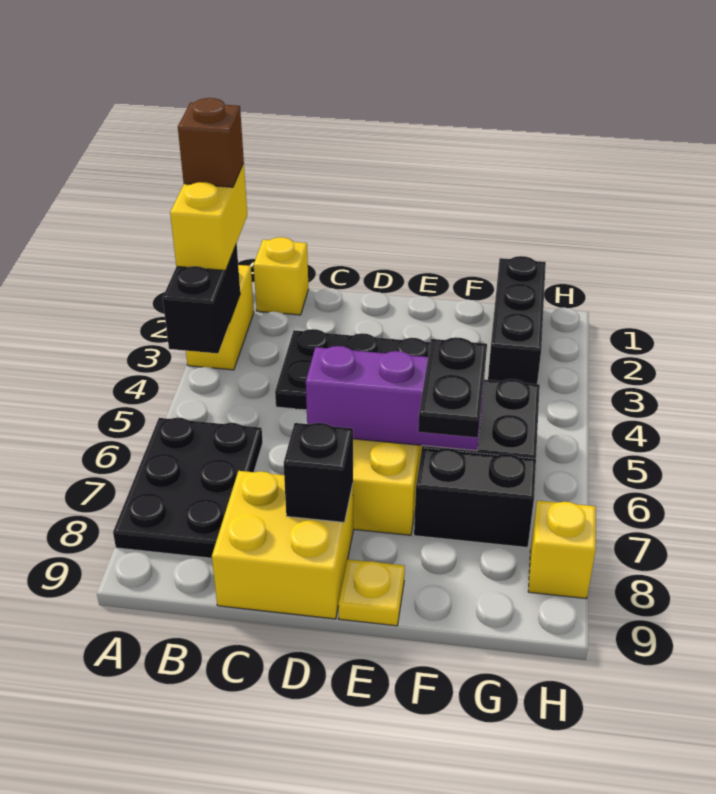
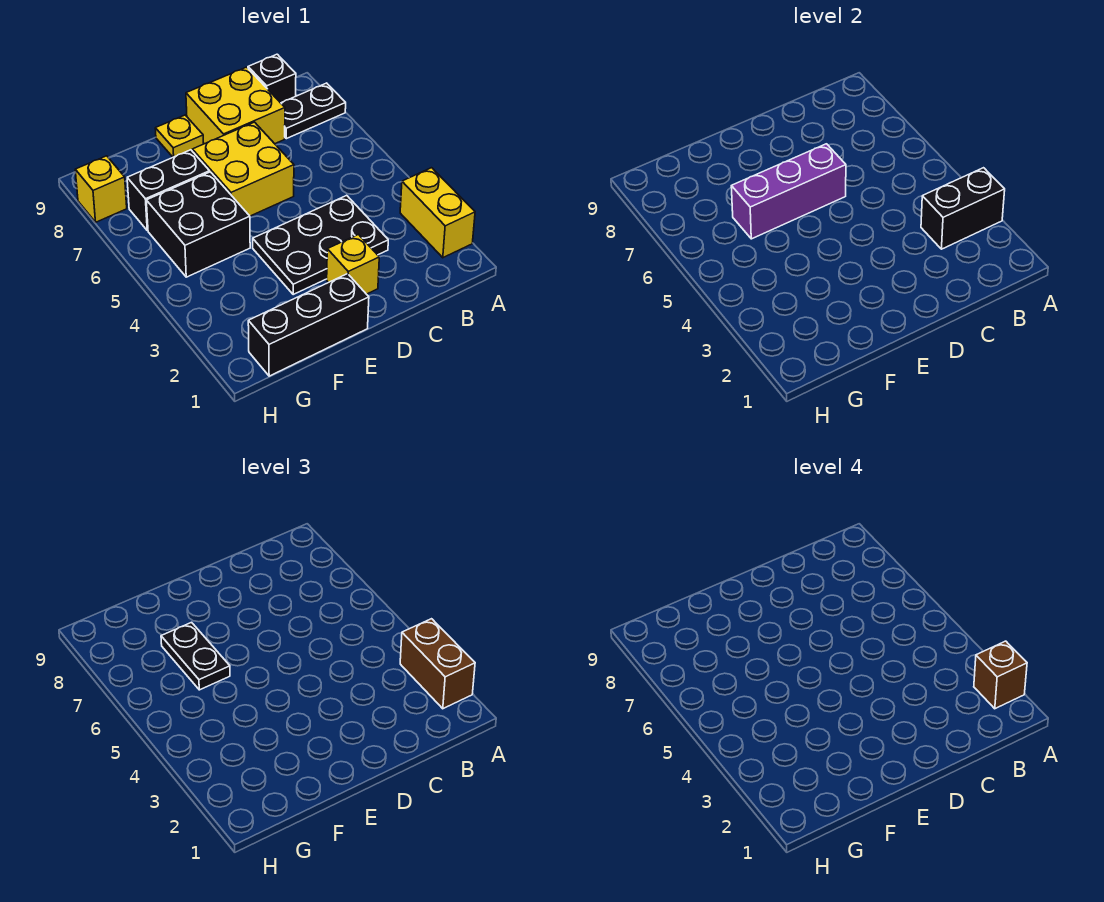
yellow 1x2 brick [170,163,247,270] -> brown 1x2 brick [400,619,475,709]
black 1x2 brick [163,244,240,353] -> black 1x2 brick turned to [921,168,1005,249]
black 2x3 plate [113,418,263,558] -> black 1x2 plate [281,83,346,139]
yellow 1x1 brick [254,237,309,315] -> yellow 1x1 brick moved to [327,234,379,294]
black 1x1 brick [284,423,353,523] -> black 1x1 brick moved to [248,54,296,103]
black 1x3 brick [488,256,546,384] -> black 1x3 brick turned to [248,274,369,376]

